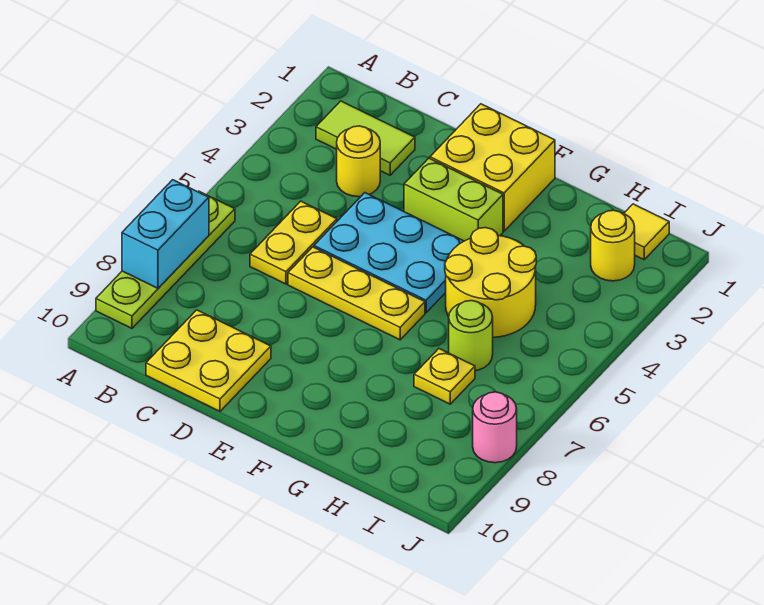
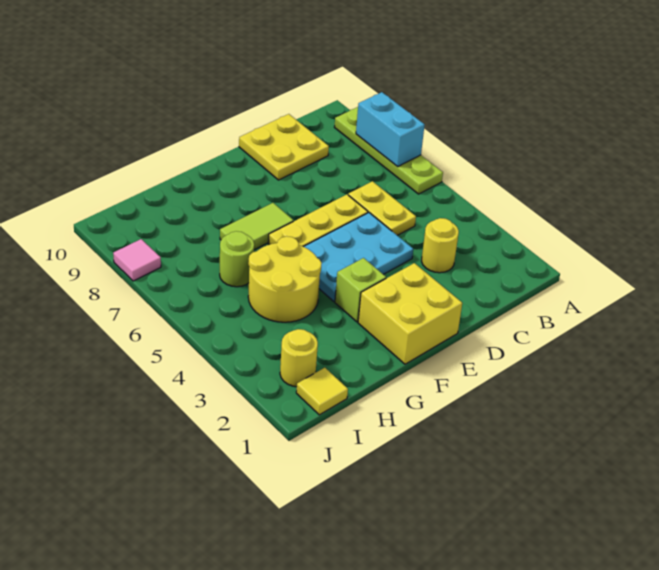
lime 1x2 tile [316,101,415,175] -> lime 1x2 tile moved to [220,203,293,250]
lime 1x2 brick [404,158,503,241] -> lime 1x1 brick [335,258,386,322]
yellow 1x1 plate [414,349,475,404] -> none
pink 1x1 round brick [473,392,517,463] -> pink 1x1 tile [113,239,161,281]

